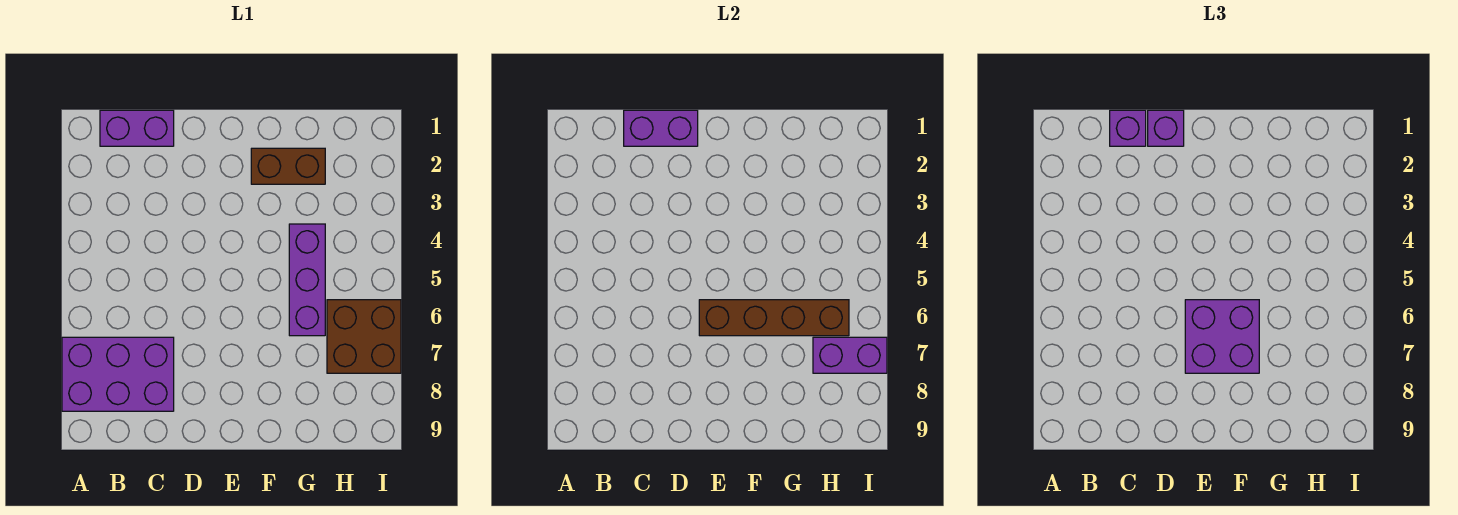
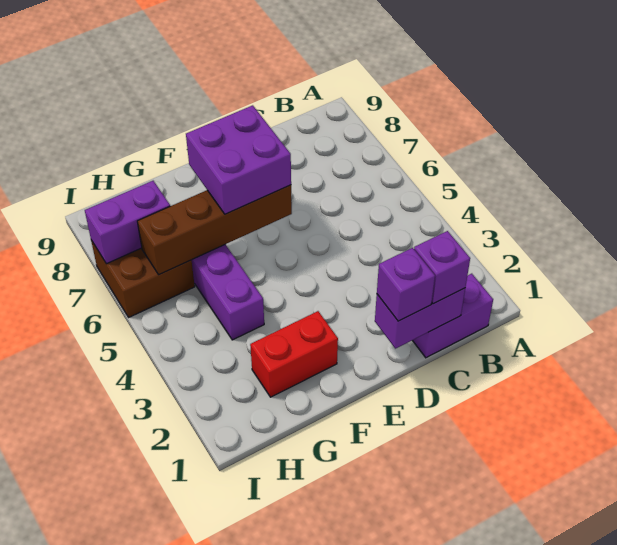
purple 2x3 brick [62,337,174,411] -> none
brown 1x2 brick [251,148,325,184] -> red 1x2 brick [250,311,338,397]

